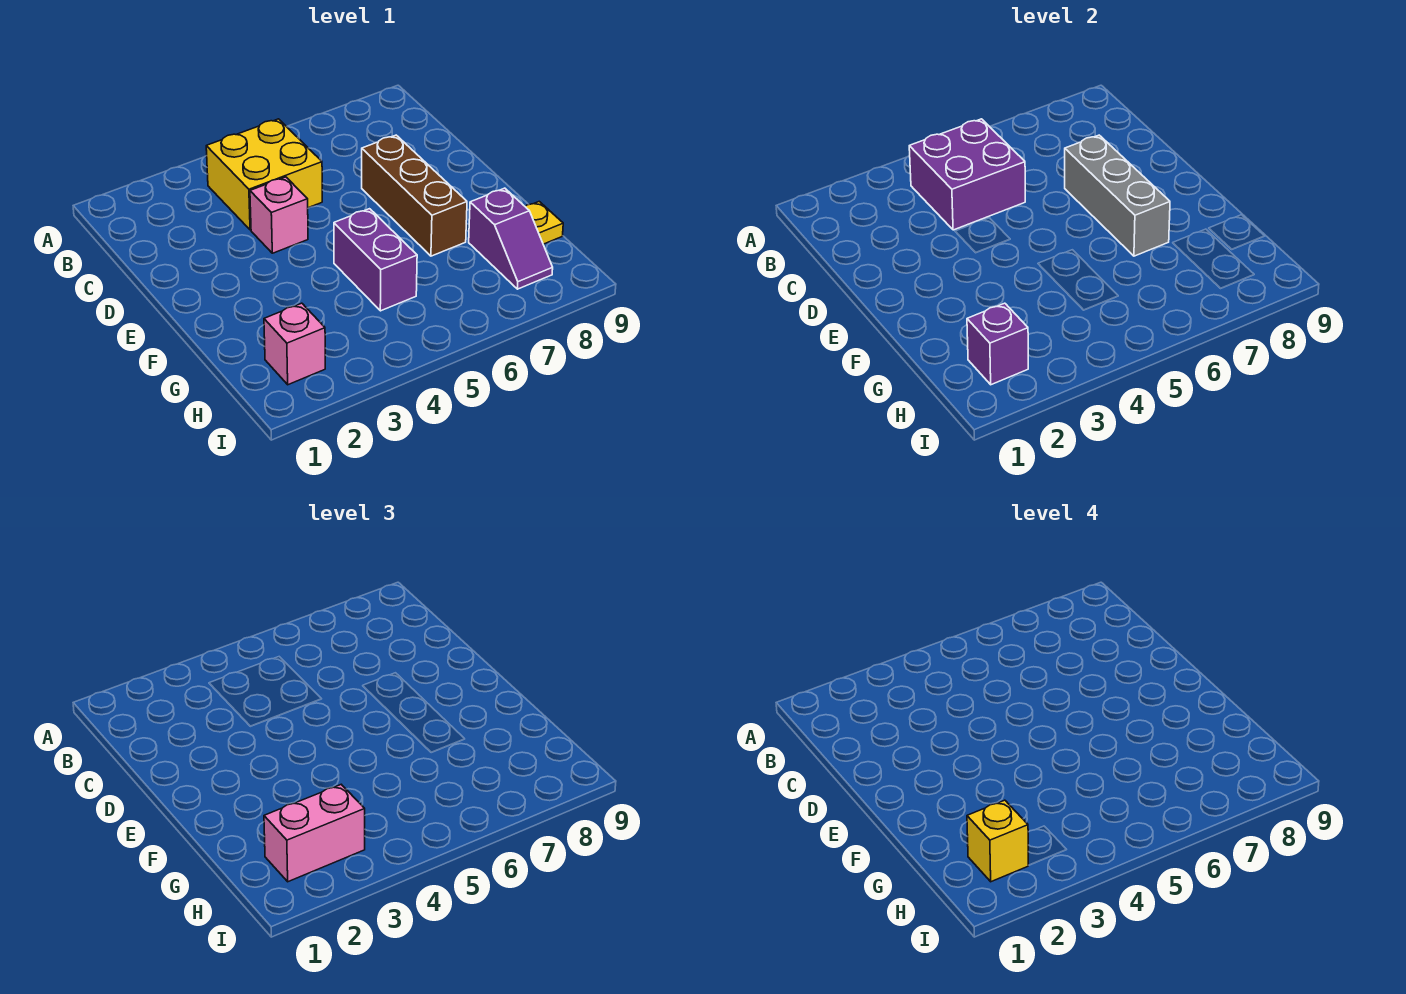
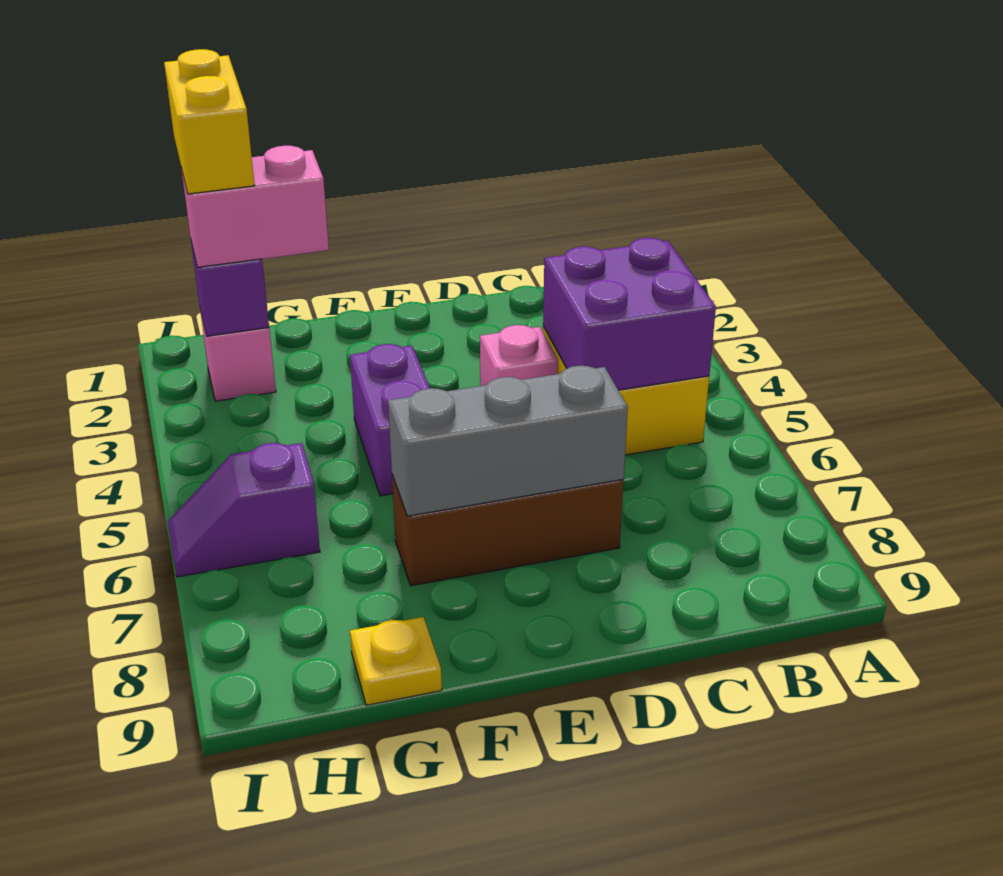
purple 1x2 brick [334,209,417,311] -> purple 1x2 brick turned to [350,344,430,496]
purple 1x2 slope [469,188,553,289] -> purple 1x2 slope moved to [168,443,320,577]
pink 1x2 brick [264,785,365,882] -> pink 1x2 brick turned to [181,146,329,267]
yellow 1x1 brick [967,800,1028,882] -> yellow 1x2 brick [164,49,255,194]

